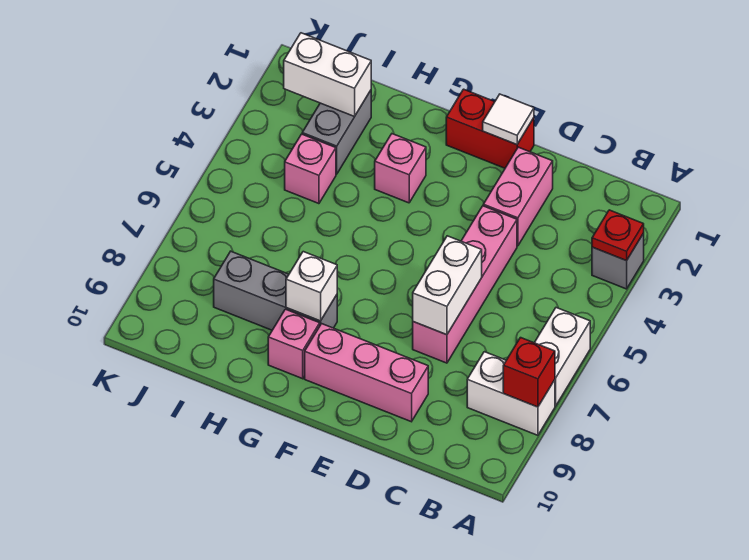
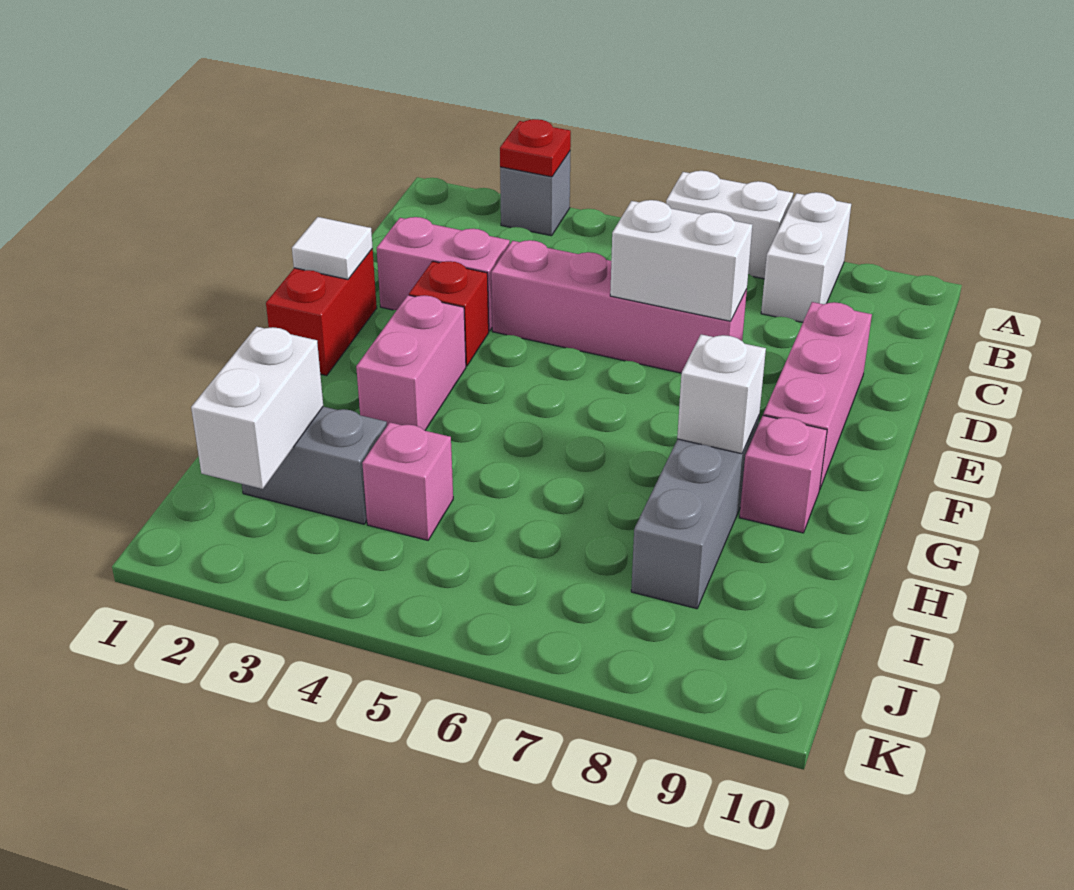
red 1x1 brick [503,338,555,407] -> red 1x1 brick moved to [409,261,489,366]
pink 1x1 brick [375,134,426,203] -> pink 1x2 brick [356,295,466,431]

